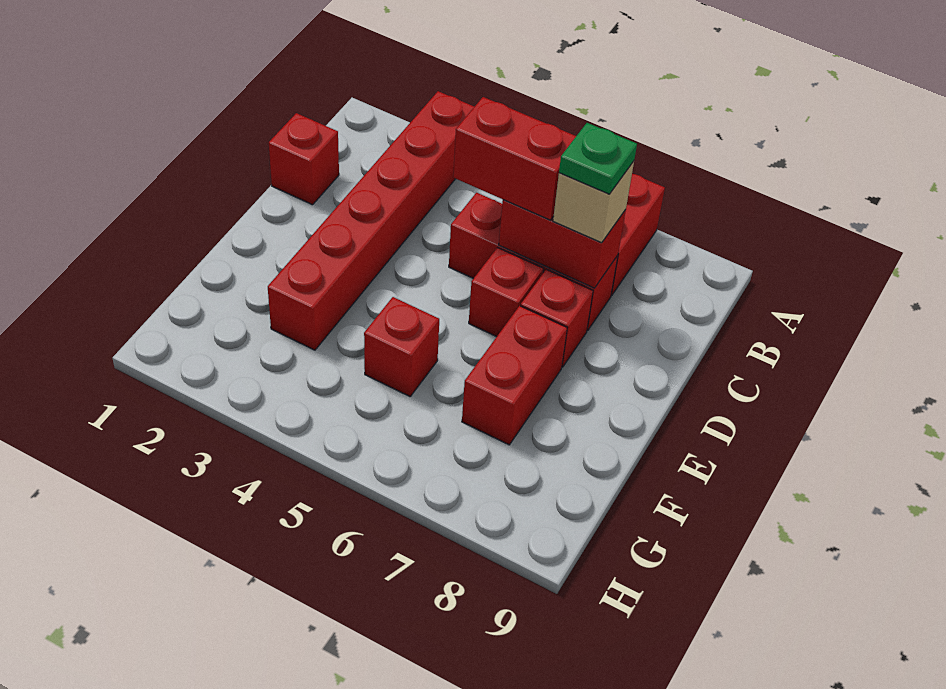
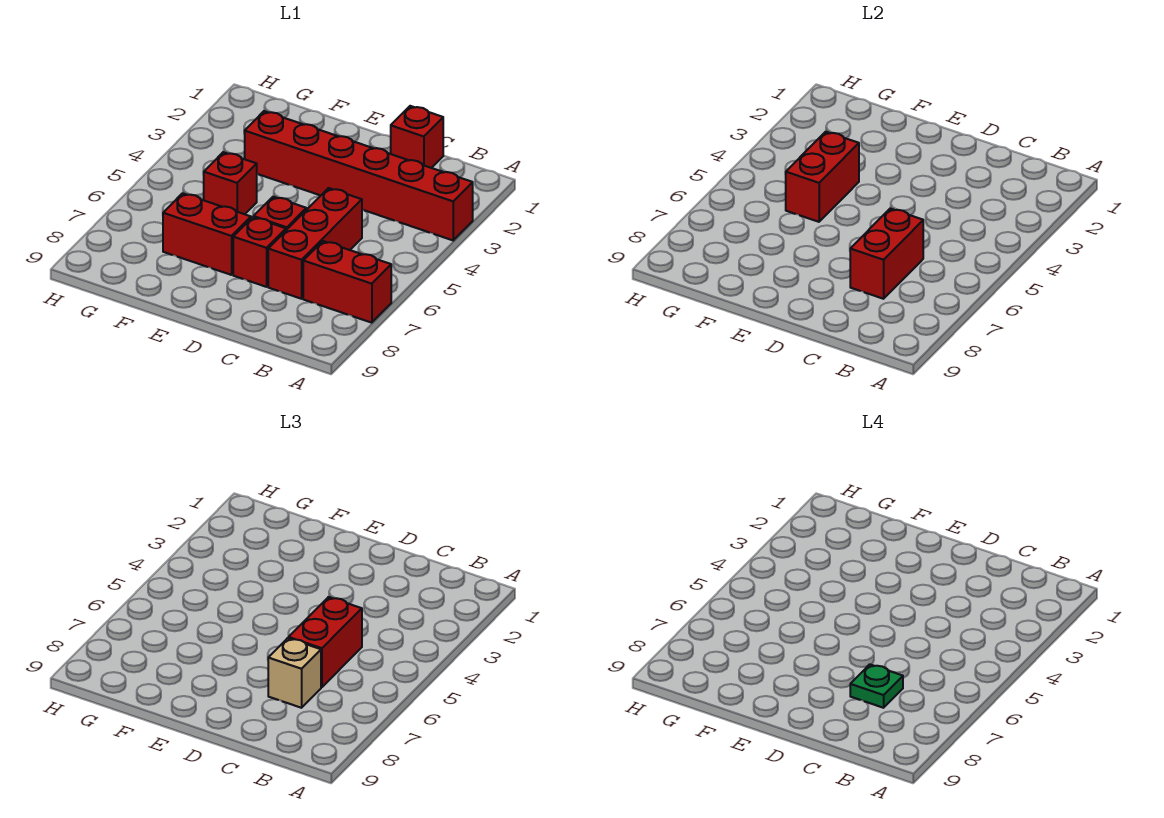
none -> red 1x2 brick [786,132,859,222]

